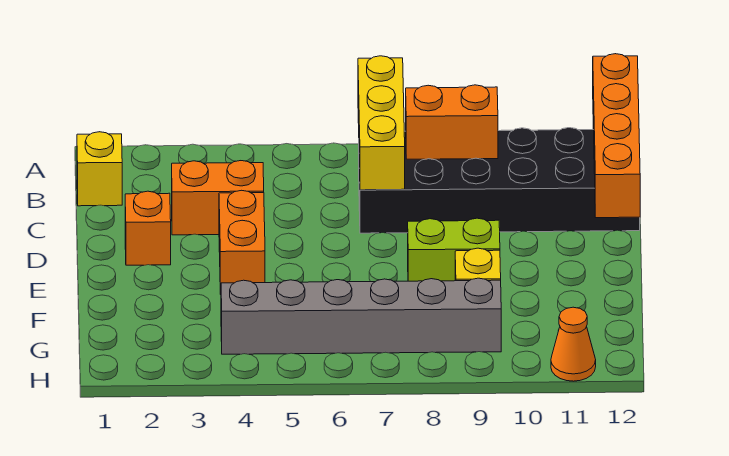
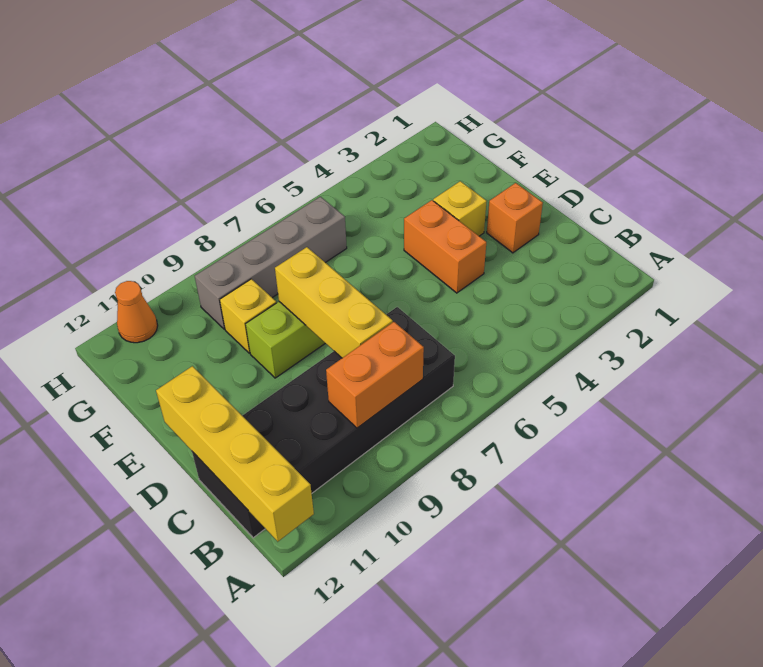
yellow 1x3 brick [358,56,405,190] -> yellow 1x3 brick moved to [275,247,393,358]
orange 1x4 brick [593,54,640,218] -> yellow 1x4 brick [156,366,314,542]
yellow 1x1 brick [77,132,122,206] -> yellow 1x1 brick moved to [433,181,487,236]
orange 1x2 brick [172,161,264,235] -> none
grey 1x6 brick [221,278,501,354] -> grey 1x4 brick [195,197,347,329]

